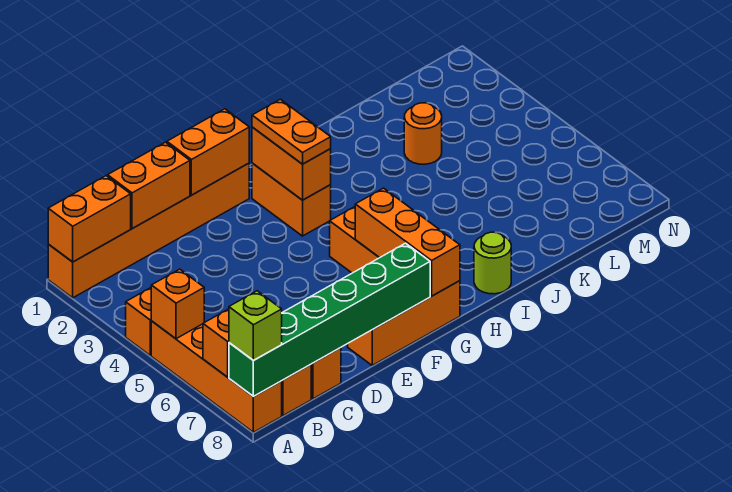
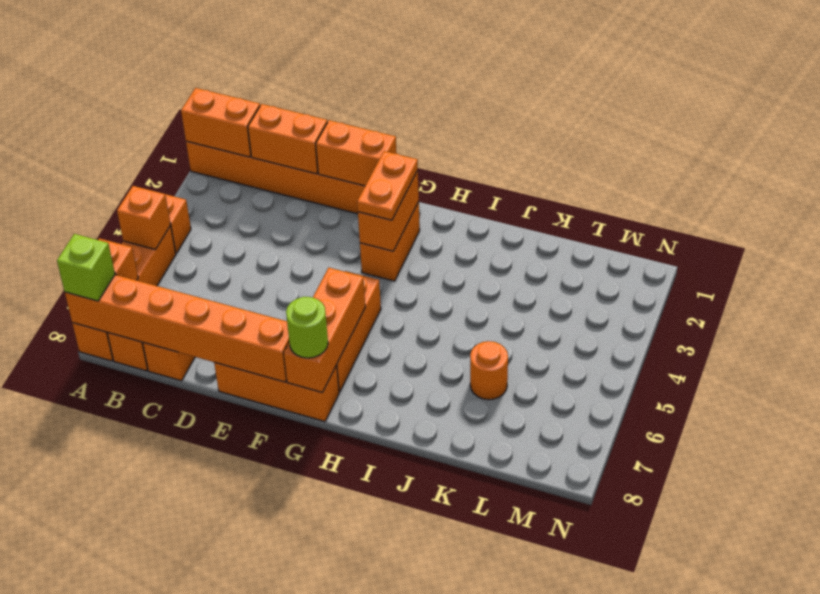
green 1x6 brick [229,243,430,397] -> orange 1x6 brick [65,275,289,382]
lime 1x1 round brick [474,232,511,294] -> lime 1x1 round brick moved to [286,297,328,358]
orange 1x1 round brick [404,103,442,164] -> orange 1x1 round brick moved to [470,341,508,400]

